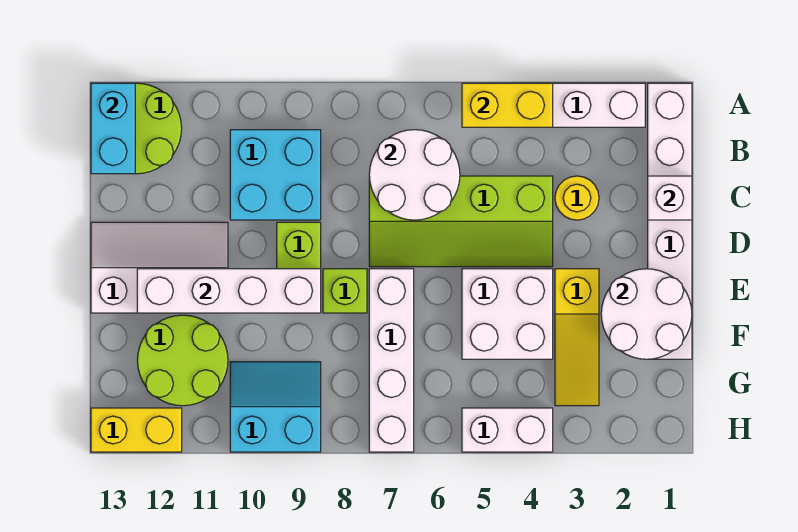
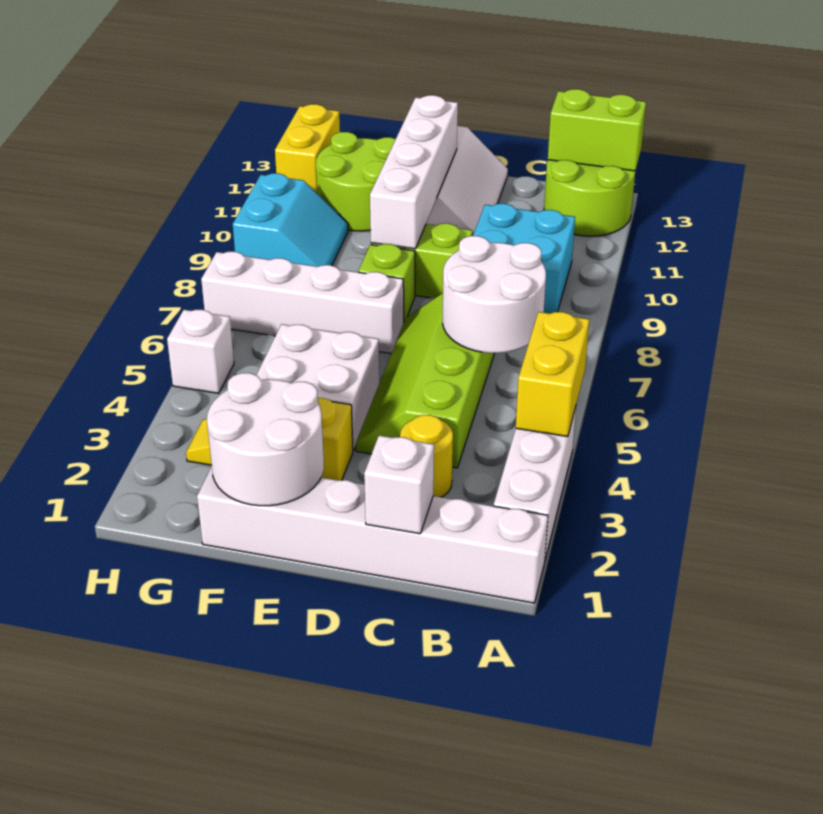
cyan 1x2 brick [91,83,135,174] -> lime 1x2 brick [548,89,646,171]
white 1x2 brick [462,408,553,452] -> white 1x1 brick [167,310,234,393]

